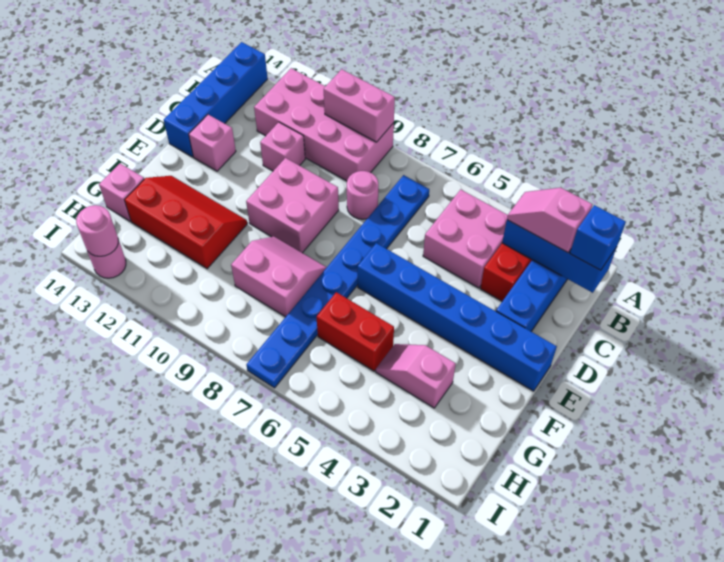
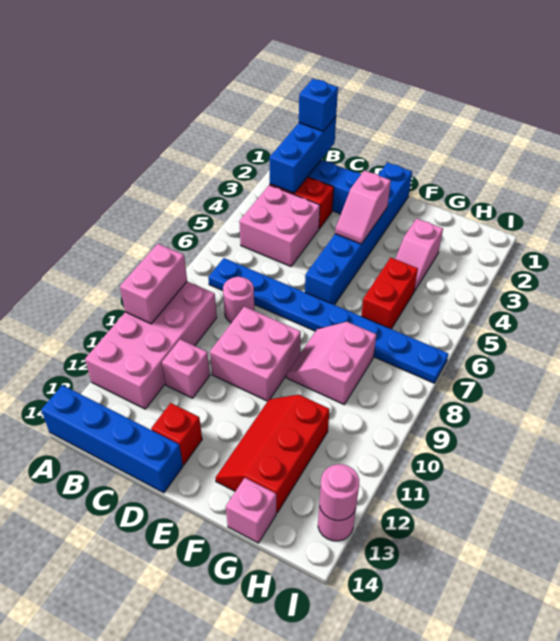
pink 1x2 slope [507,188,592,252] -> pink 1x2 slope moved to [335,170,391,244]
pink 1x1 brick [189,115,236,171] -> red 1x1 brick [151,403,202,465]

